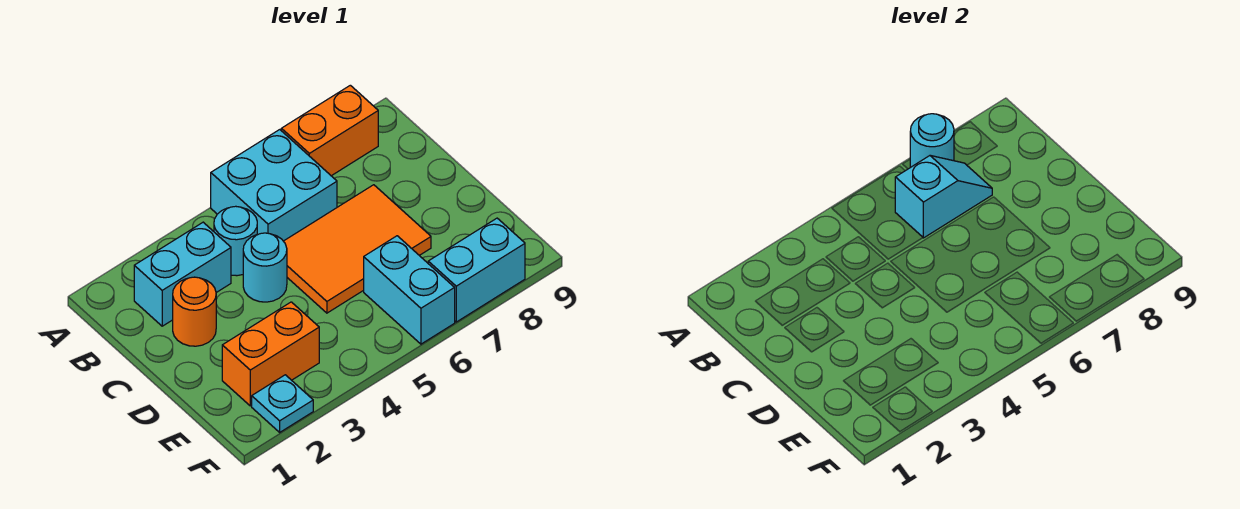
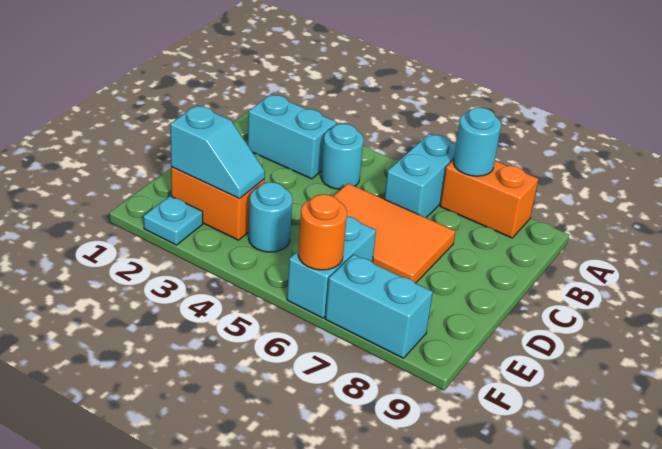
cyan 2x2 brick [211,130,337,241] -> cyan 1x2 brick [384,134,456,218]
cyan 1x2 slope [895,155,992,238] -> cyan 1x2 slope moved to [170,105,265,199]
orange 1x1 round brick [173,277,216,346] -> orange 1x1 round brick moved to [298,194,347,270]
cyan 1x1 round brick [243,233,287,302] -> cyan 1x1 round brick moved to [249,182,292,252]

